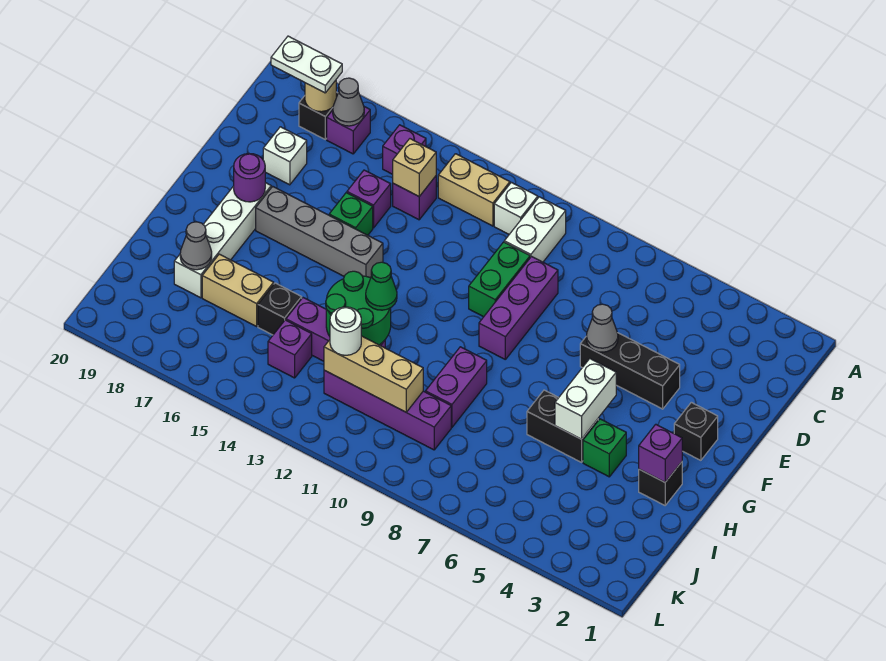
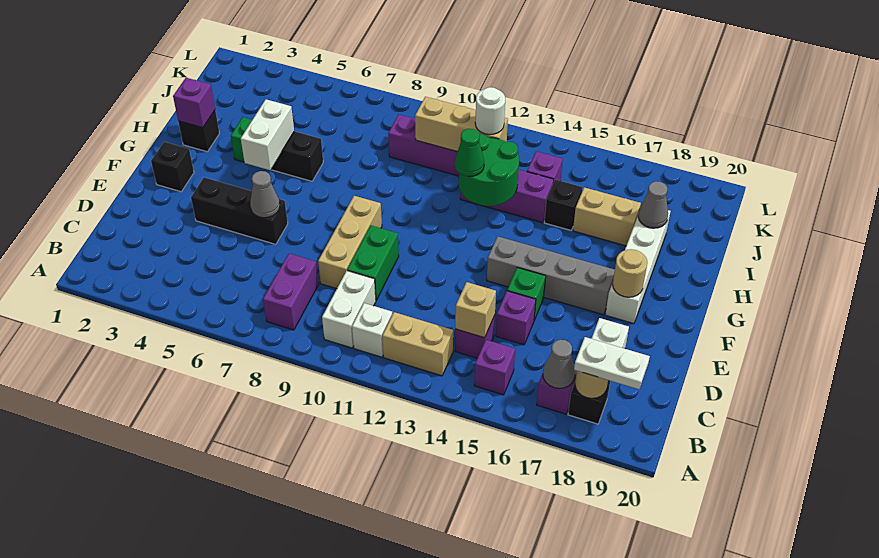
purple 1x3 brick [479,257,558,359] -> tan 1x3 brick [318,196,382,289]
purple 1x1 round brick [234,153,265,202] -> tan 1x1 round brick [613,249,647,297]
purple 1x2 brick [426,347,487,427] -> purple 1x2 brick moved to [263,254,319,330]

